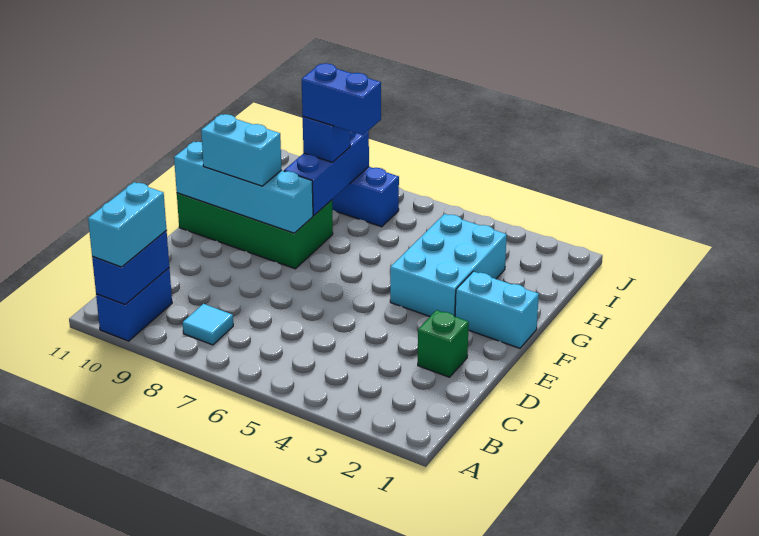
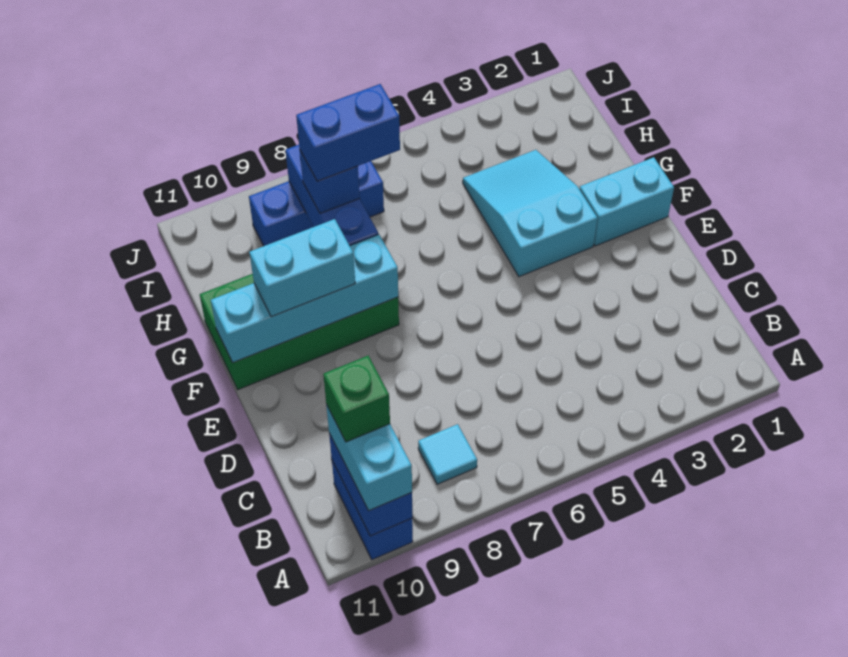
green 1x1 brick [418,310,469,377] -> green 1x1 brick moved to [323,356,390,442]
cyan 2x3 brick [390,214,507,317] -> cyan 2x3 slope [463,150,597,277]

